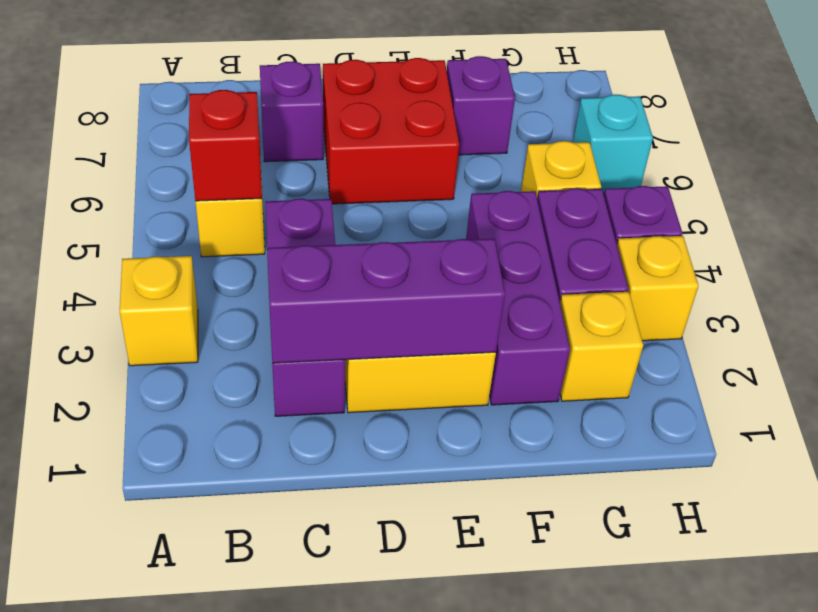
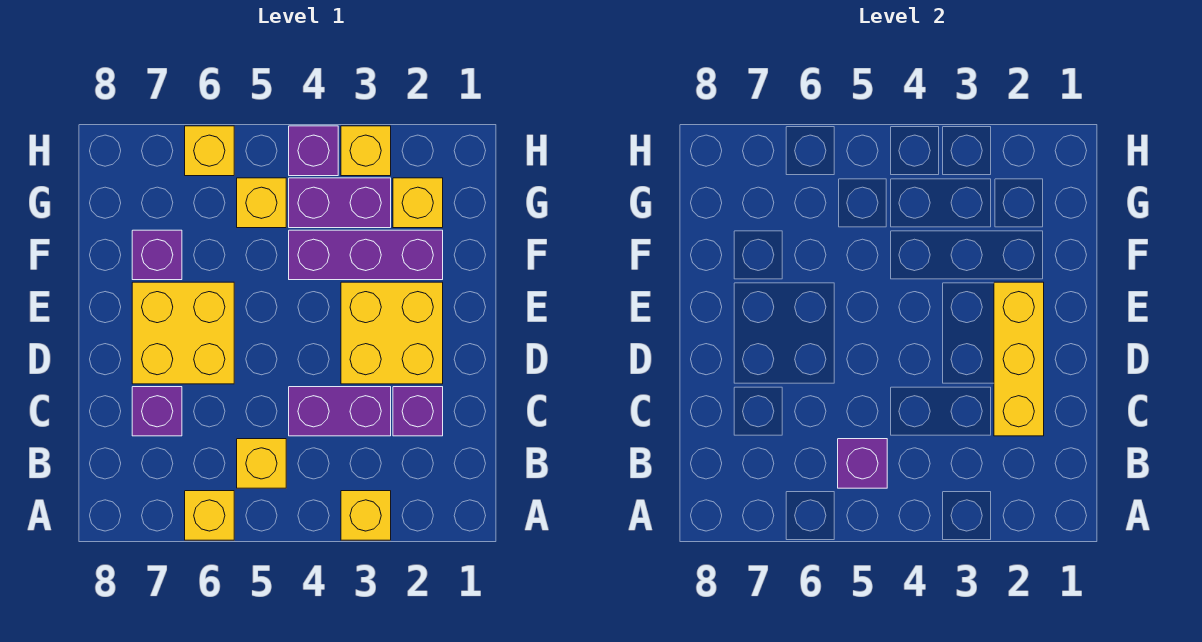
none -> yellow 1x1 brick [185,491,234,540]
red 1x1 brick [189,90,262,201] -> purple 1x1 brick [838,439,887,488]
purple 1x3 brick [267,239,505,363] -> yellow 1x3 brick [994,282,1044,436]
red 2x2 brick [323,58,459,204] -> yellow 2x2 brick [132,282,234,384]
cyan 1x1 brick [573,95,653,194] -> yellow 1x1 brick [185,126,234,176]

